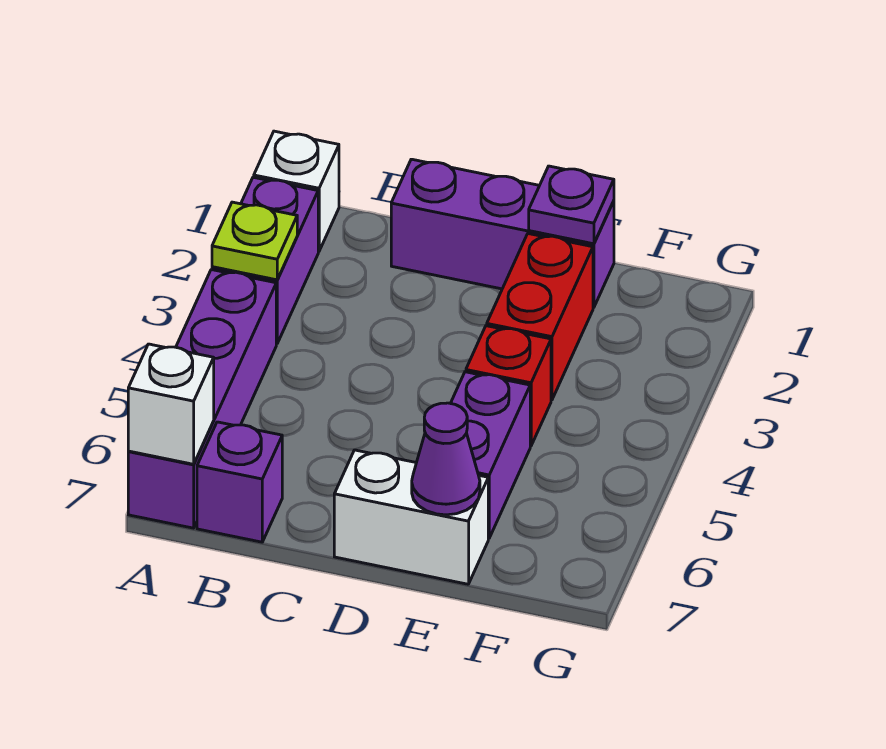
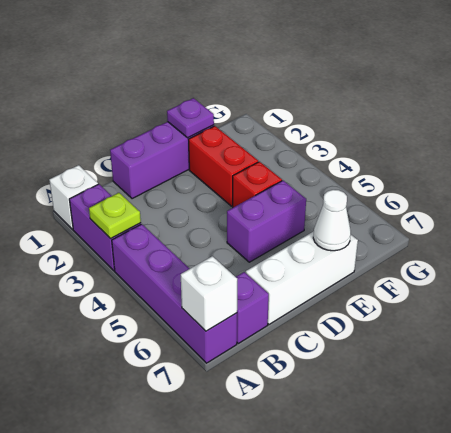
white 1x2 brick [334,450,488,584] -> white 1x3 brick [246,231,358,324]
purple 1x2 brick [451,372,530,538] -> purple 1x2 brick turned to [227,181,306,262]
purple 1x1 cone [412,403,480,515] -> white 1x1 cone [313,190,351,251]

